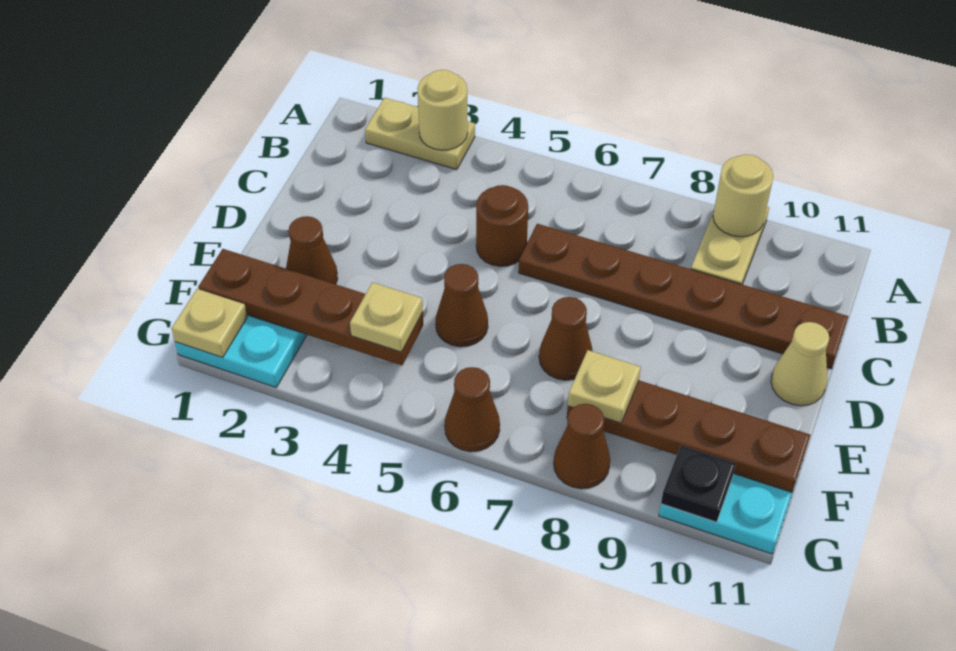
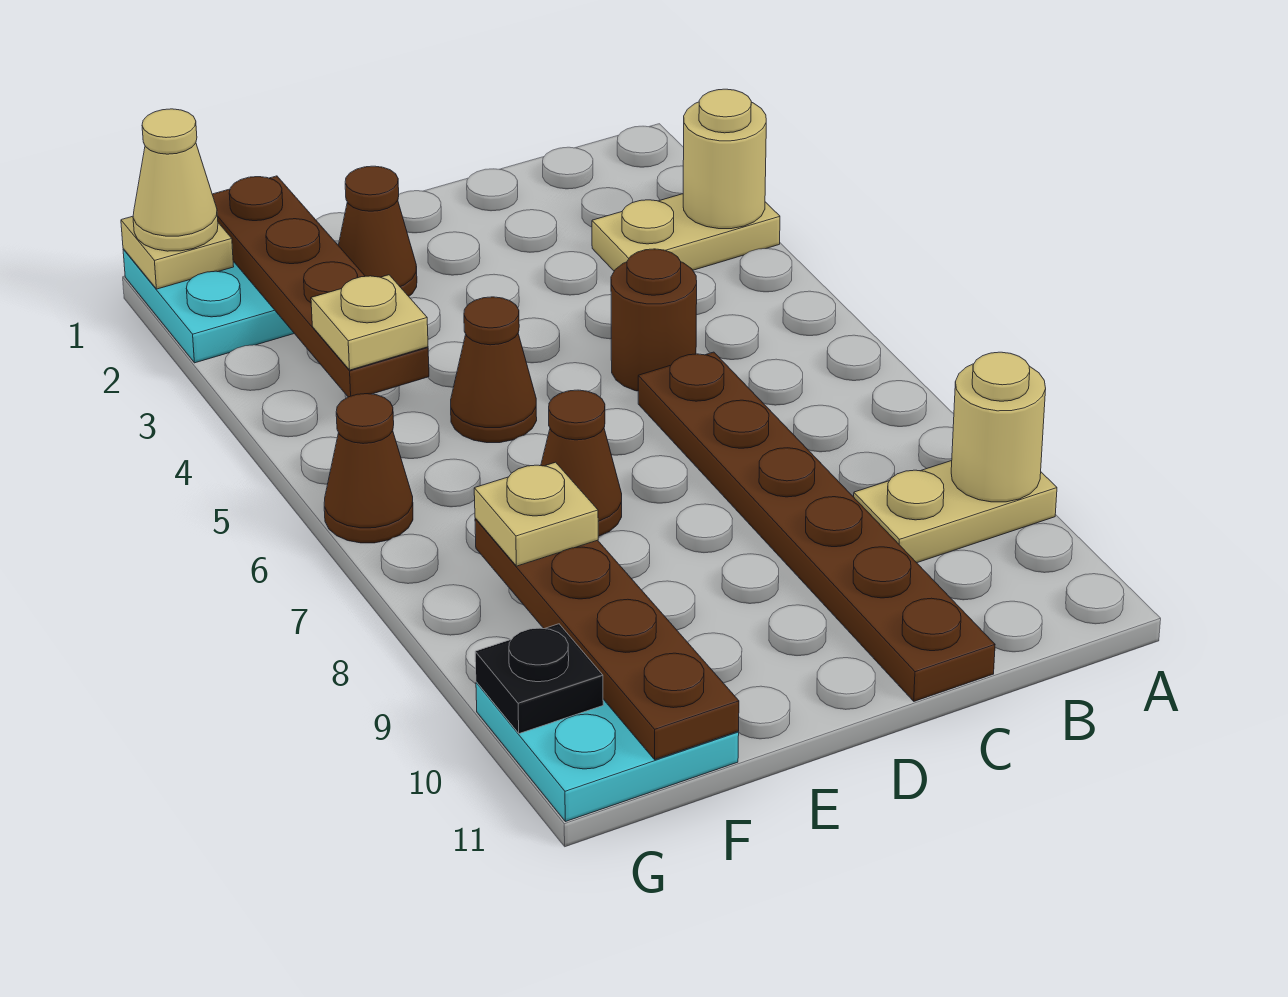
tan 1x2 plate [365,98,475,170] -> tan 1x2 plate turned to [592,194,780,271]
tan 1x1 cone [771,322,829,406] -> tan 1x1 cone moved to [133,109,218,251]
brown 1x1 cone [554,404,610,489] -> none

